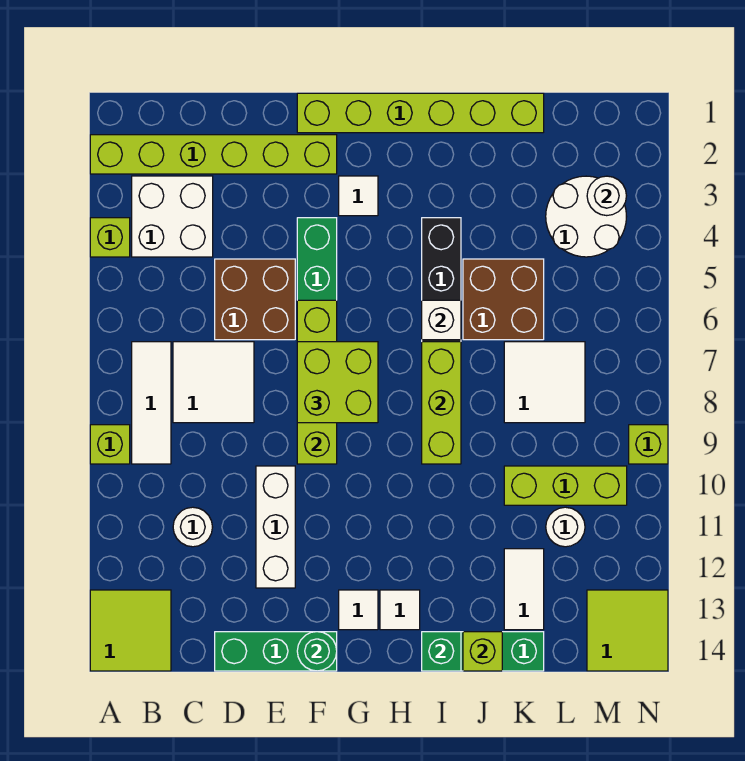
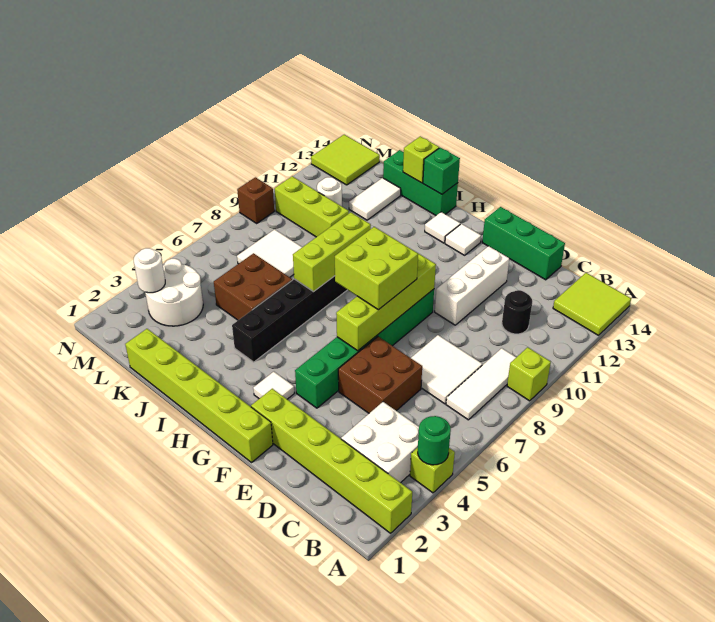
white 1x1 round brick [173,507,212,547] -> black 1x1 round brick [502,290,532,334]
green 1x1 round brick [297,632,337,671] -> green 1x1 round brick moved to [418,416,451,465]
white 1x1 brick [422,300,461,340] -> none
lime 1x1 brick [629,425,668,464] -> brown 1x1 brick [237,177,274,223]

